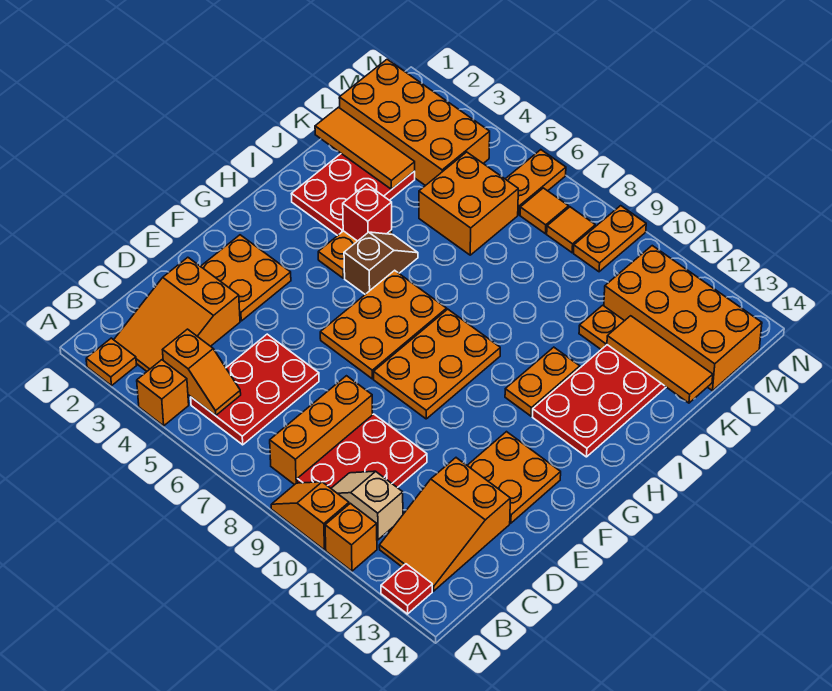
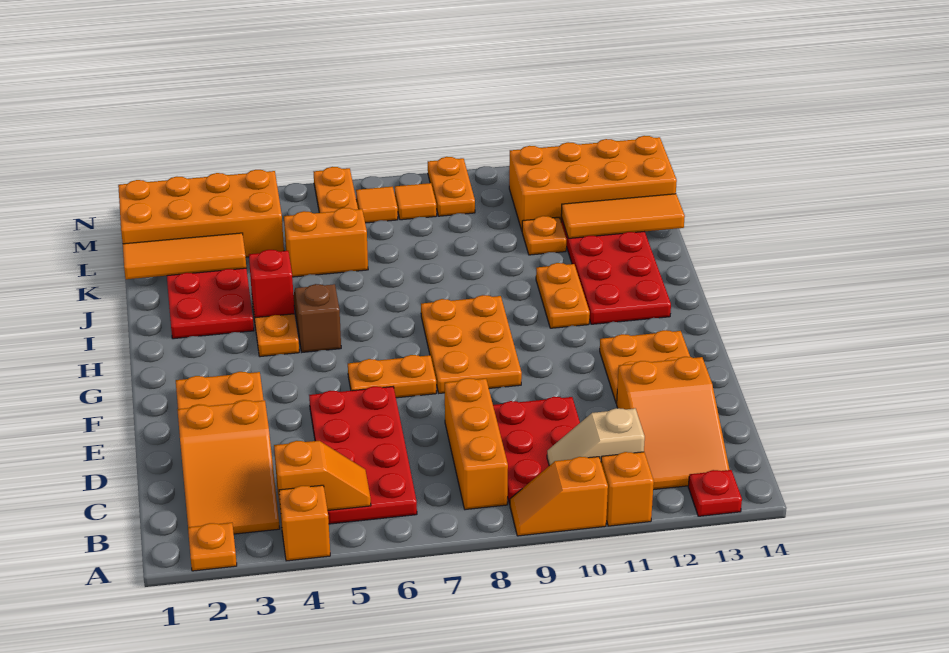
red 2x3 plate [191,334,319,445] -> red 2x4 plate [309,386,417,524]
orange 2x3 plate [320,270,447,379] -> orange 1x2 plate [348,355,436,398]
orange 2x2 brick [419,152,518,255] -> orange 1x2 brick [284,208,368,277]

